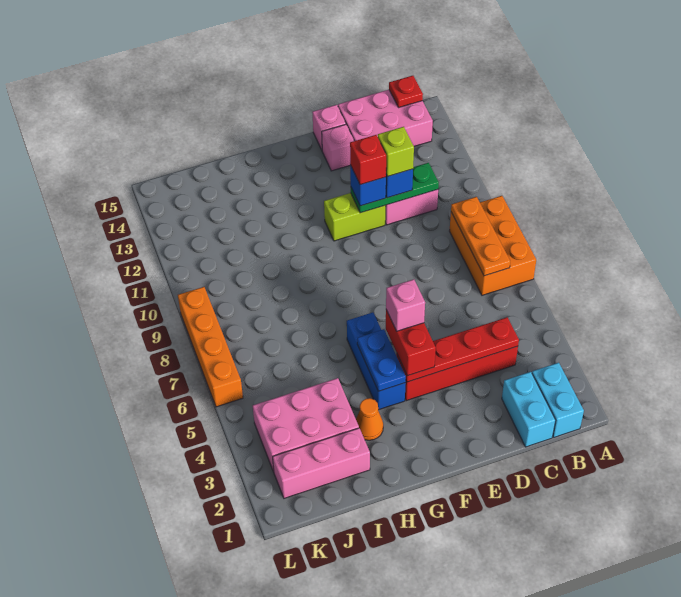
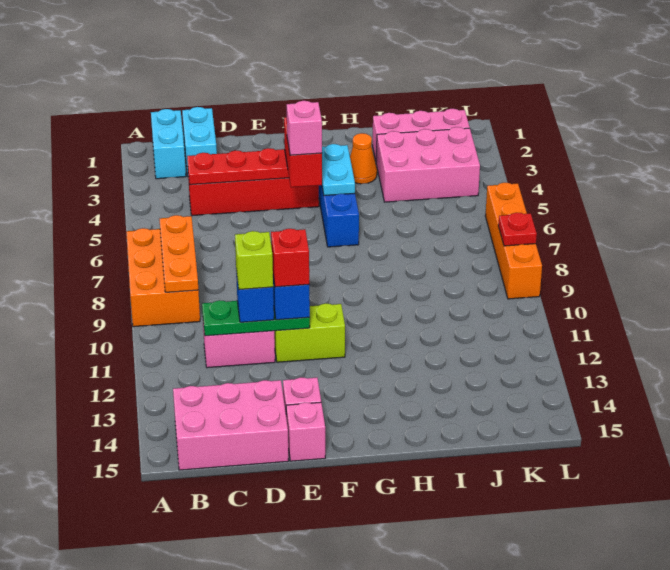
red 1x1 plate [389,76,423,108] -> red 1x1 plate moved to [498,213,537,246]
blue 1x2 plate [357,329,406,391] -> cyan 1x2 plate [322,144,355,196]

